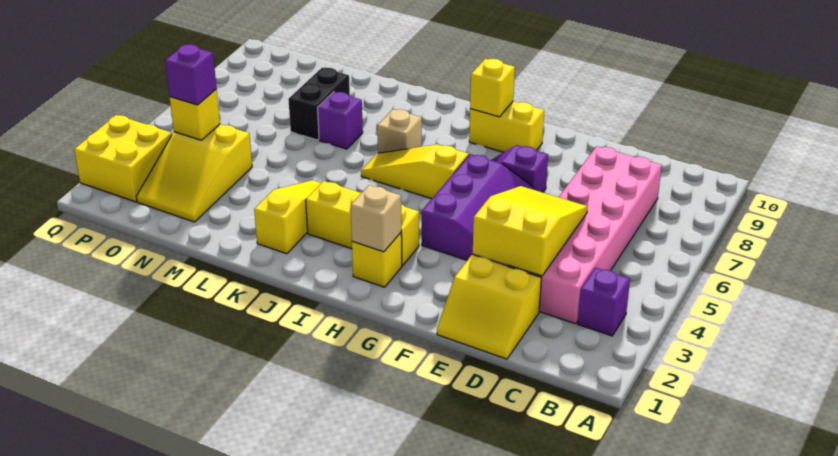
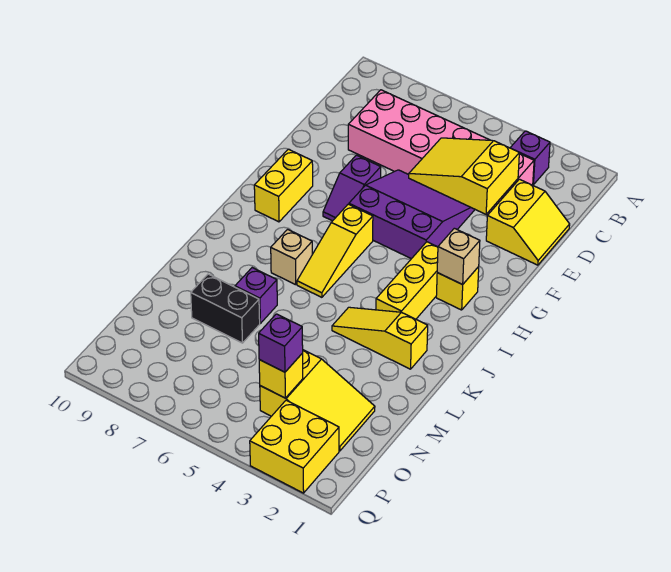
yellow 1x1 brick [470,59,515,117] -> none

